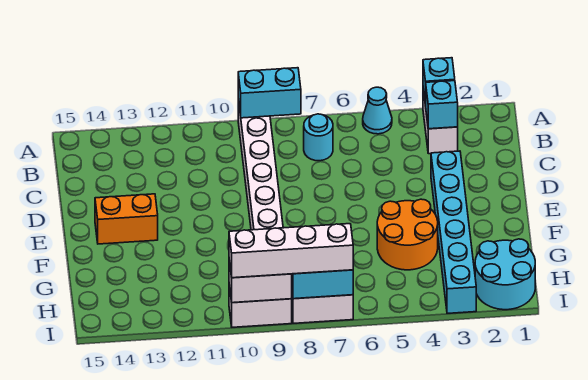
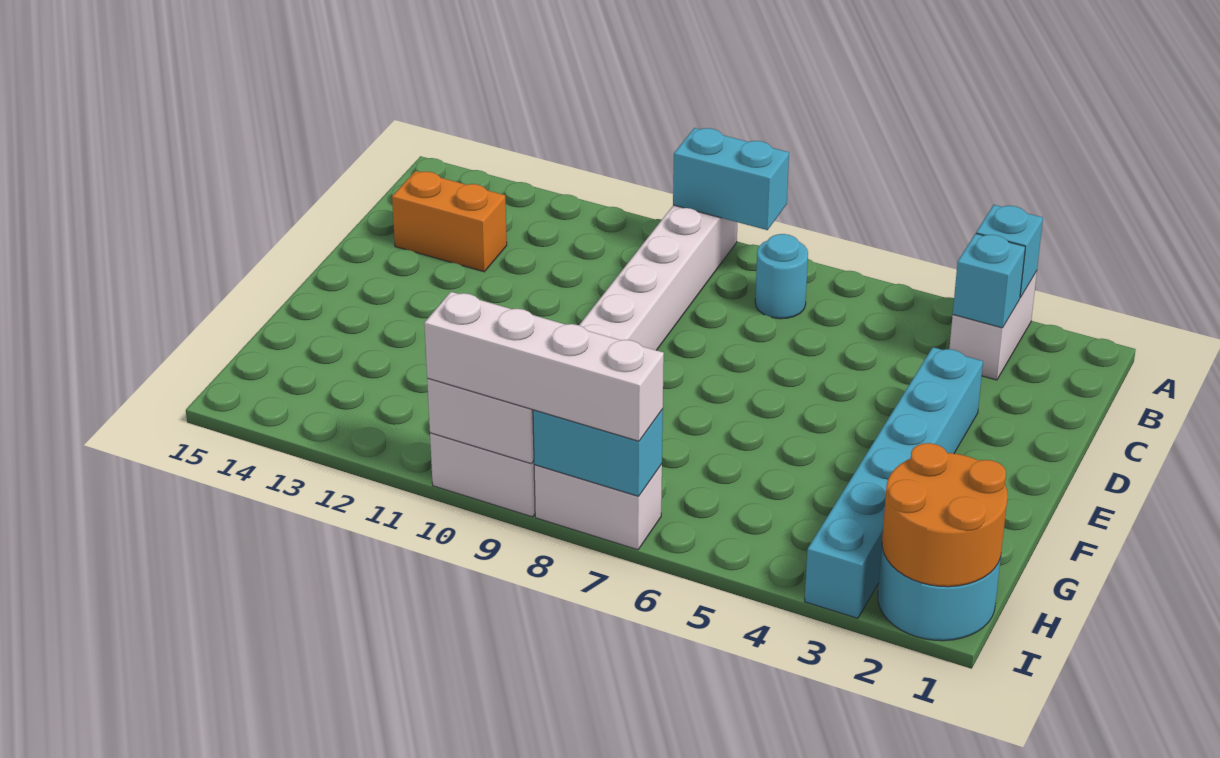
cyan 1x1 cone [363,87,392,134] -> none
orange 1x2 brick [95,194,158,244] -> orange 1x2 brick moved to [392,171,507,272]
orange 2x2 round brick [377,199,438,270] -> orange 2x2 round brick moved to [882,443,1008,587]

